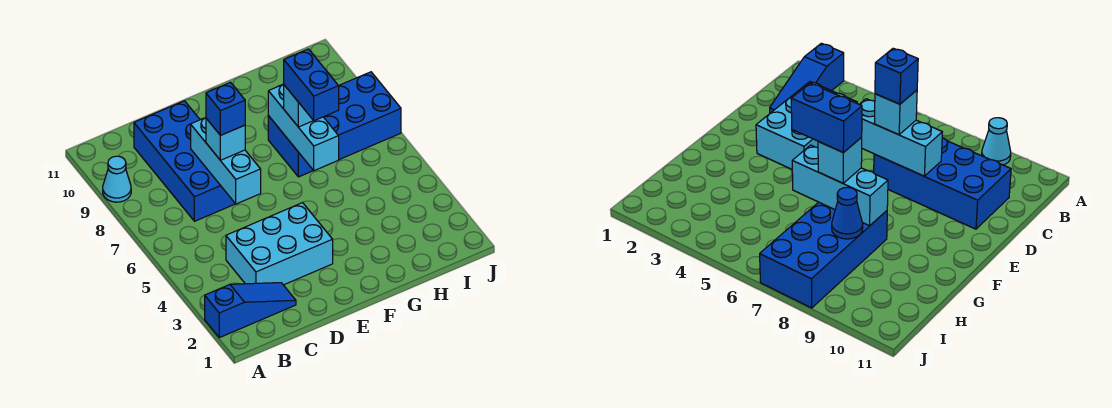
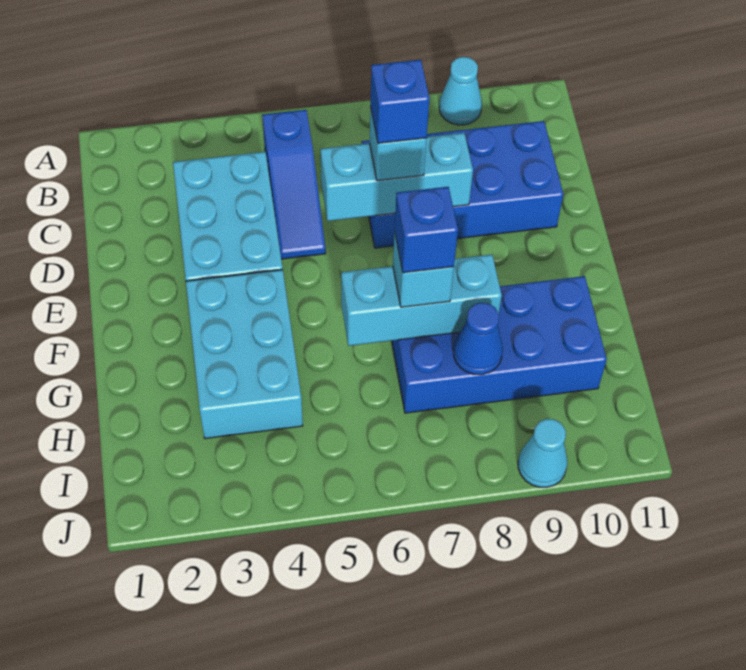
blue 1x3 slope [205,283,296,338] -> blue 1x3 slope moved to [262,110,326,259]
none -> cyan 2x3 brick [186,270,303,438]
blue 1x2 brick [284,49,339,121] -> blue 1x1 brick [395,187,458,273]
blue 2x4 brick [268,72,401,177] -> blue 2x4 brick turned to [392,276,607,413]
none -> cyan 1x1 cone [518,419,567,487]

